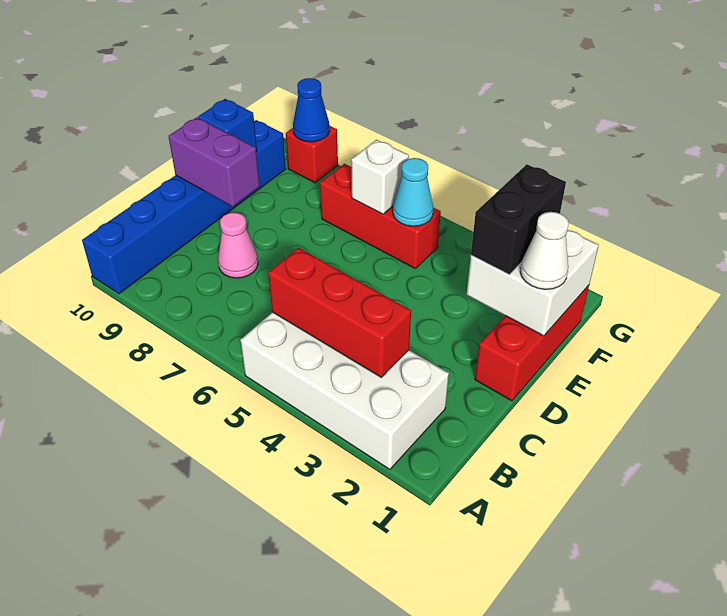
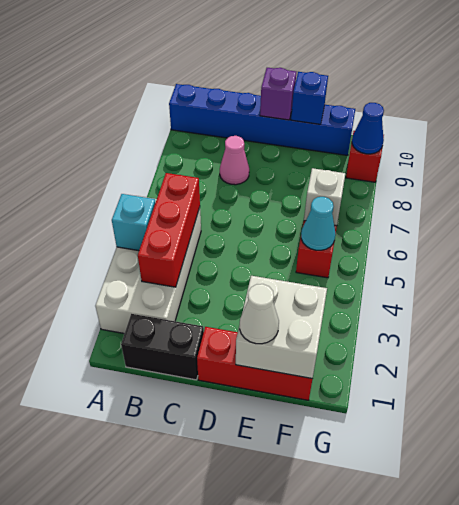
none -> cyan 1x1 brick [112,194,155,251]
purple 1x2 brick [168,117,260,206] -> purple 1x1 brick [260,68,296,120]
black 1x2 brick [471,164,566,275] -> black 1x2 brick moved to [121,314,204,380]

